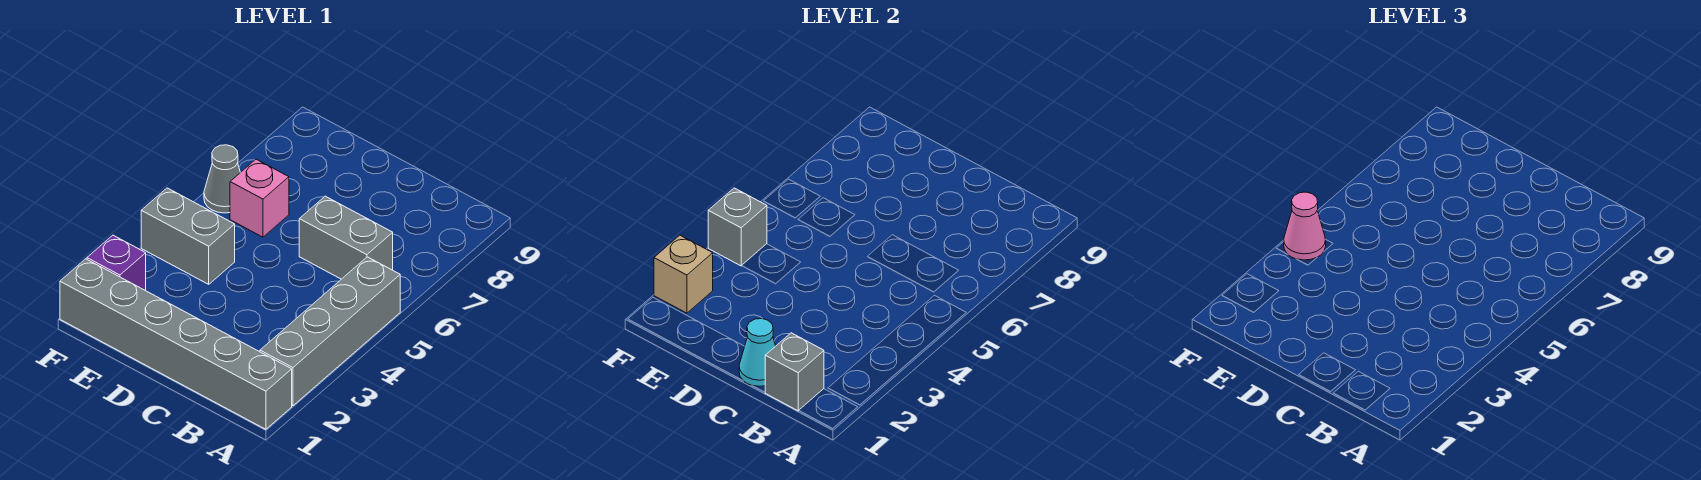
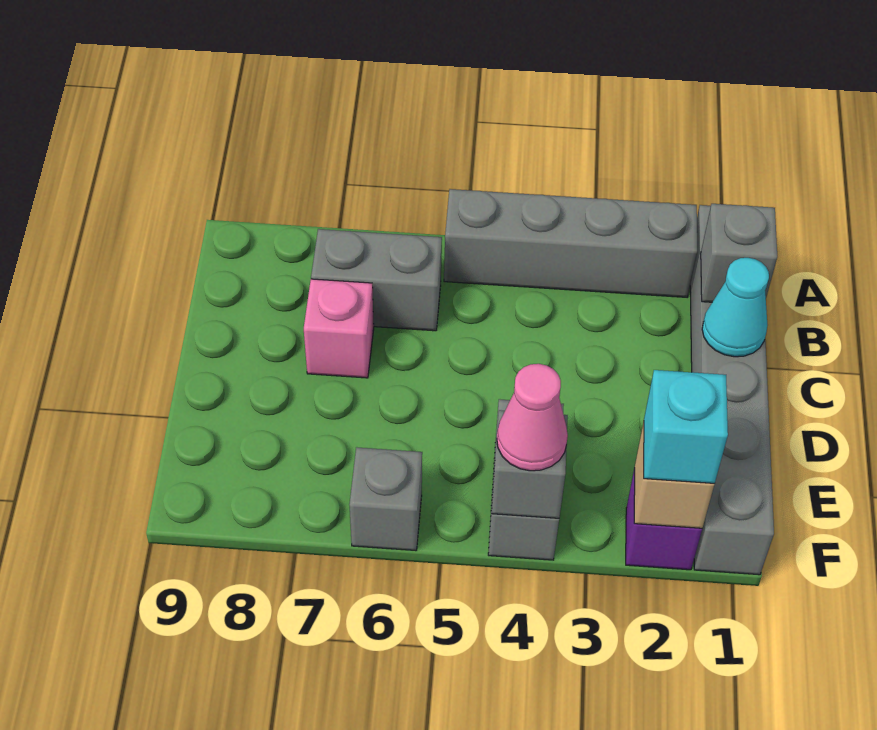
grey 1x2 brick [299,196,393,279] -> grey 1x2 brick turned to [311,229,442,331]
pink 1x1 brick [230,159,289,237] -> pink 1x1 brick moved to [304,279,374,378]
none -> cyan 1x1 brick [644,370,728,483]
grey 1x1 cone [204,145,240,213] -> grey 1x1 brick [349,447,422,551]

